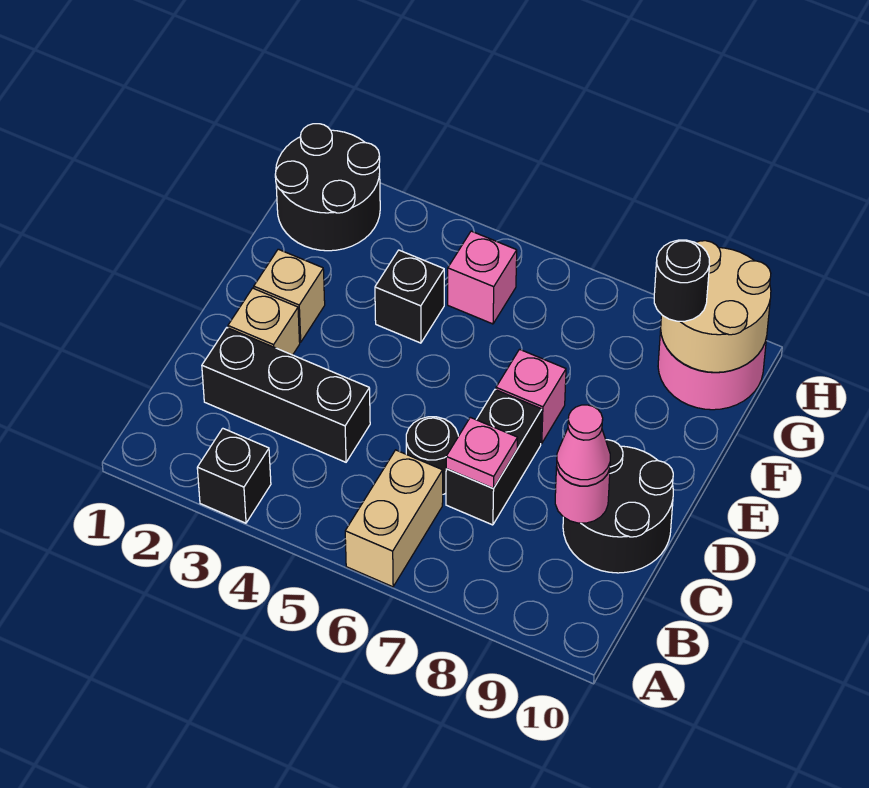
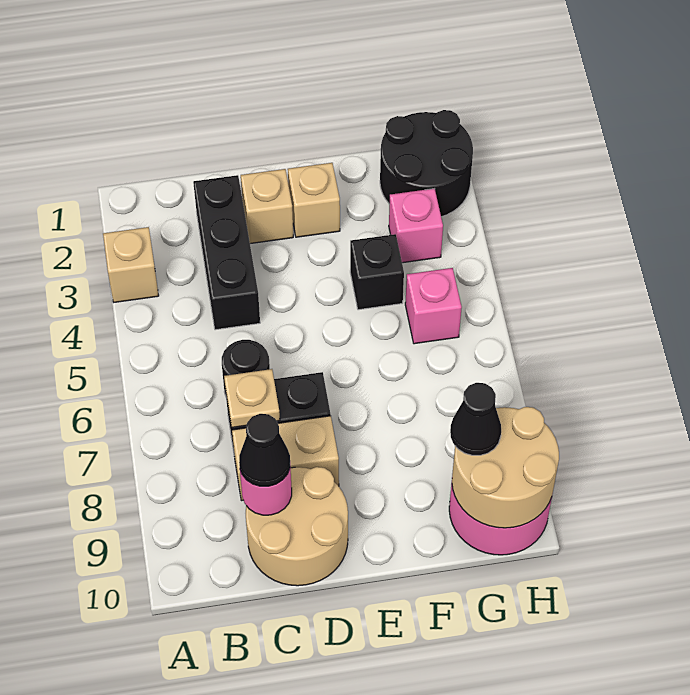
black 1x1 brick [197,428,271,523] -> tan 1x1 brick [103,227,159,302]
tan 1x2 brick [345,450,443,587] -> tan 1x2 brick moved to [232,416,339,501]
pink 1x1 plate [446,417,518,489] -> tan 1x1 plate [224,369,280,427]
black 2x2 round brick [563,440,673,573] -> tan 2x2 round brick [246,467,348,586]
pink 1x1 cone [557,405,610,486] -> black 1x1 cone [239,414,290,486]
pink 1x1 brick [496,349,566,443] -> pink 1x1 brick moved to [389,189,443,263]
black 1x1 round brick [654,240,710,321] -> black 1x1 cone [450,383,501,455]

